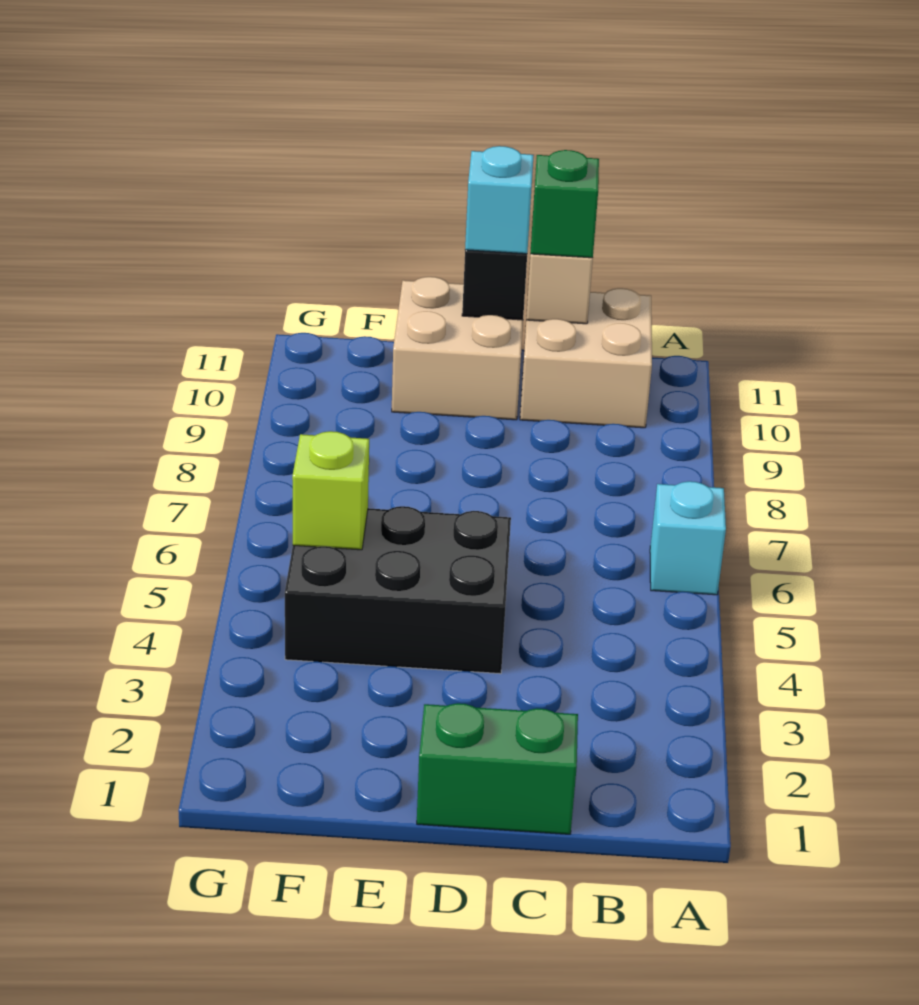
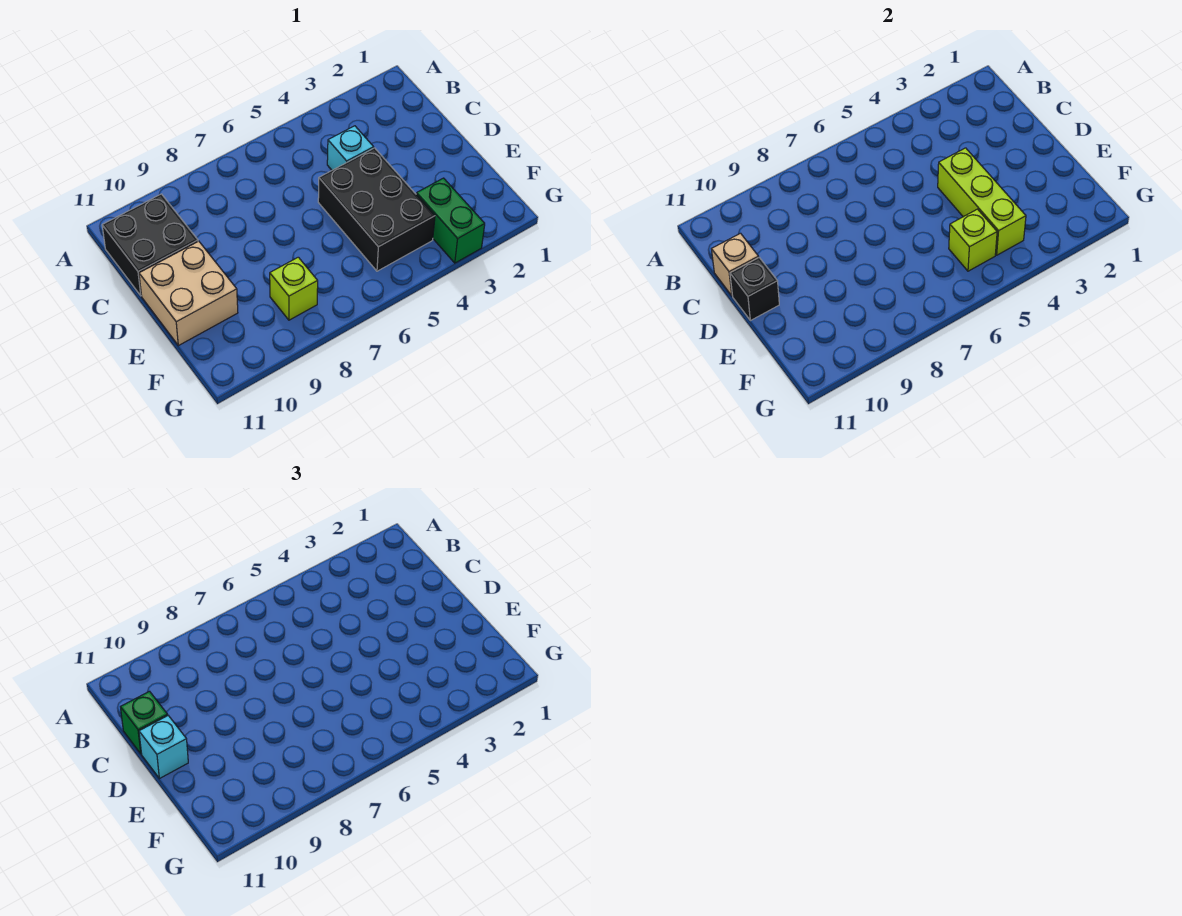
cyan 1x1 brick [650,481,726,595] -> cyan 1x1 brick moved to [327,126,374,170]
tan 2x2 brick [520,288,652,428] -> black 2x2 brick [102,194,198,296]
green 1x2 brick [417,703,578,834] -> green 1x2 brick moved to [416,178,485,263]
none -> lime 1x3 brick [938,148,1026,255]
none -> lime 1x1 brick [270,257,318,320]

